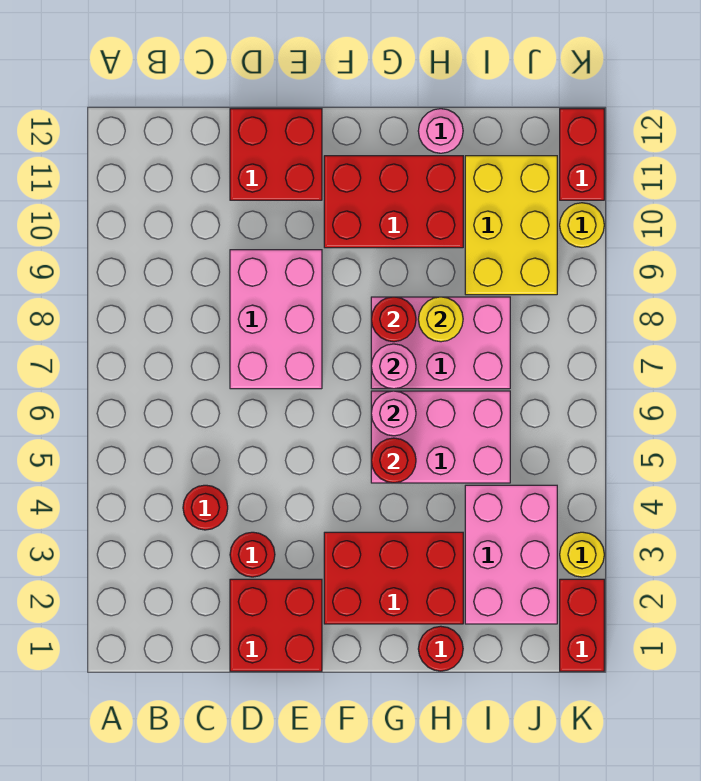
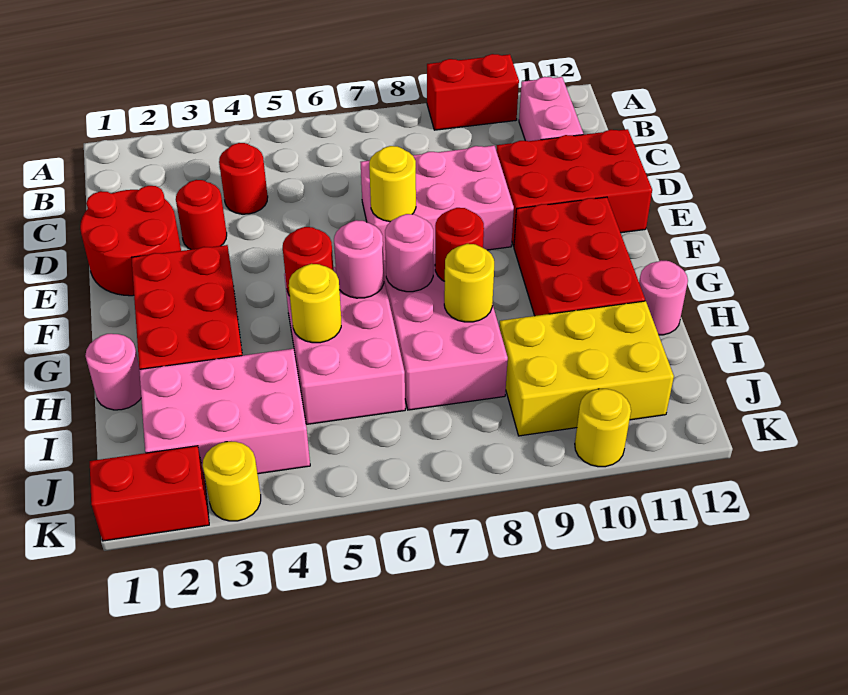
none -> pink 1x2 brick [519,77,583,141]
red 2x2 brick [230,579,322,671] -> red 2x2 round brick [80,186,181,296]
red 2x2 brick [230,109,322,200] -> red 2x3 brick [496,129,652,246]
none -> yellow 1x1 round brick [369,146,416,222]
red 1x1 round brick [418,626,463,671] -> pink 1x1 round brick [85,334,141,410]
none -> yellow 1x1 round brick [289,264,341,343]
red 1x2 brick [560,109,604,200] -> red 1x2 brick moved to [427,54,519,130]

